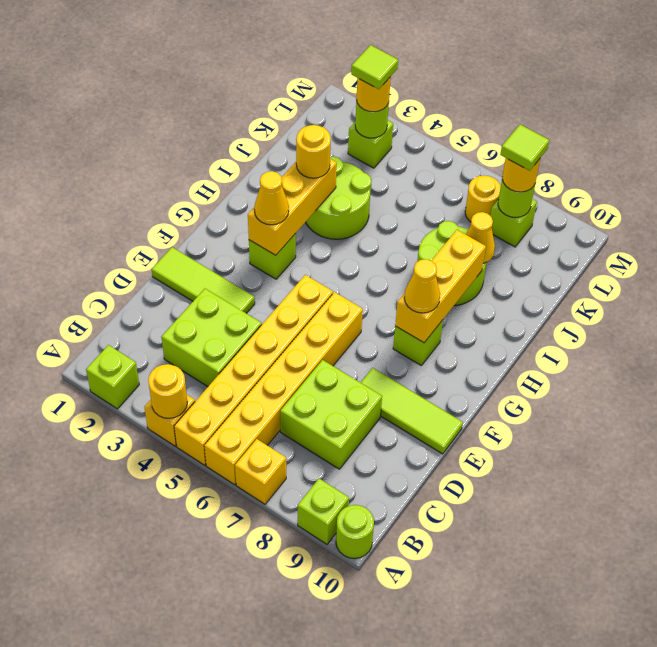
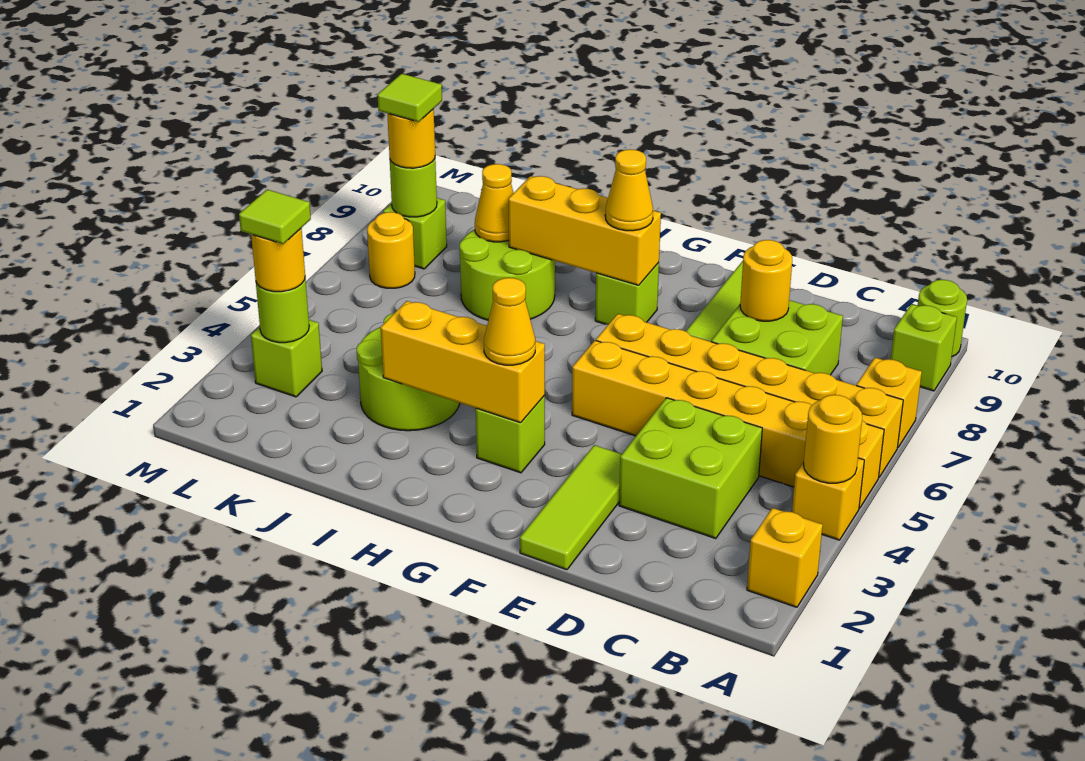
lime 1x1 brick [86,345,139,409] -> yellow 1x1 brick [747,508,823,607]
yellow 1x1 round brick [296,125,331,178] -> yellow 1x1 round brick moved to [740,240,792,321]

